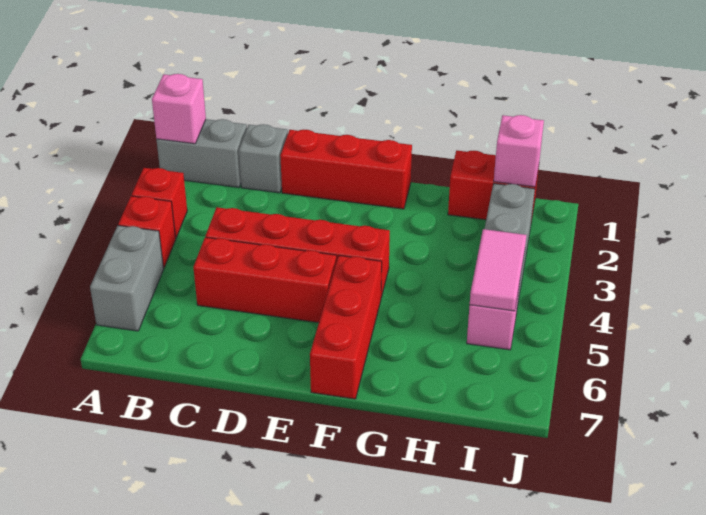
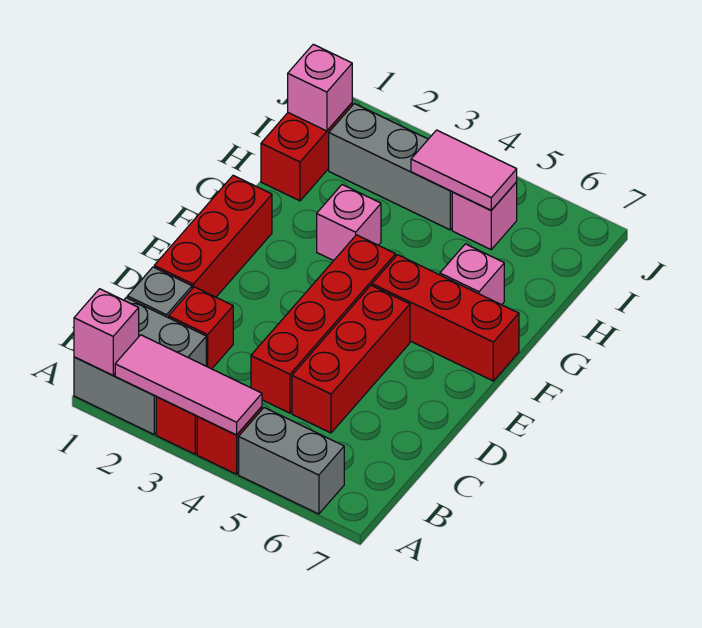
grey 1x2 brick [157,119,247,187] -> grey 2x2 brick [74,298,206,434]
none -> pink 1x3 tile [115,335,262,435]
none -> red 1x1 brick [169,287,233,369]
none -> pink 1x1 brick [317,185,381,261]
none -> pink 1x1 brick [440,244,504,305]

